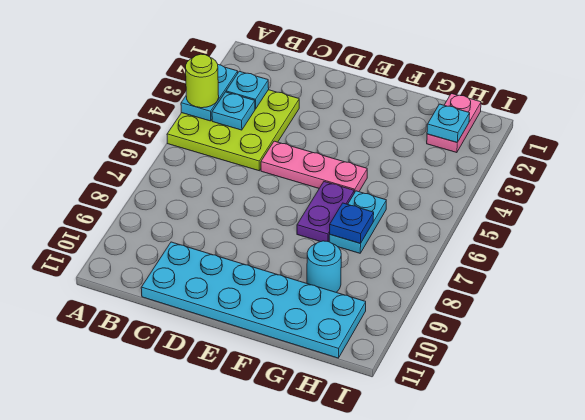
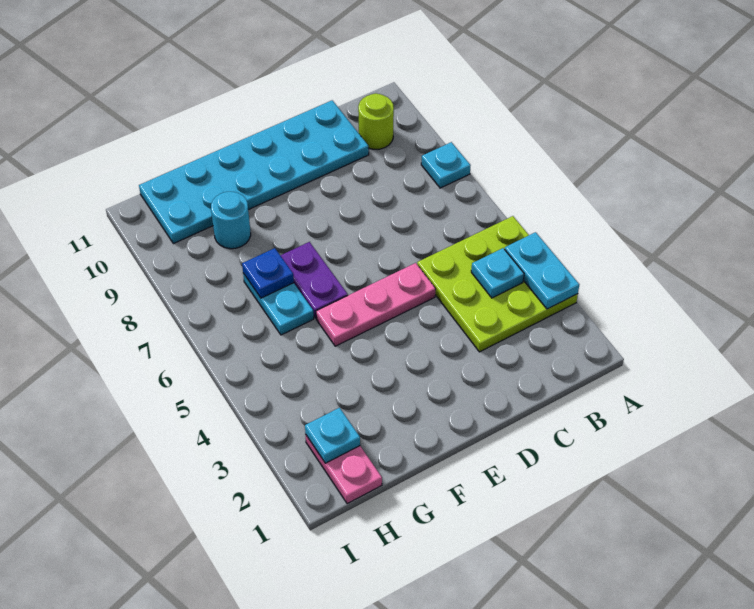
lime 1x1 round brick [186,54,219,108] -> lime 1x1 round brick moved to [358,93,394,149]
cyan 1x1 plate [226,71,269,109] -> cyan 1x1 plate moved to [421,142,471,188]

